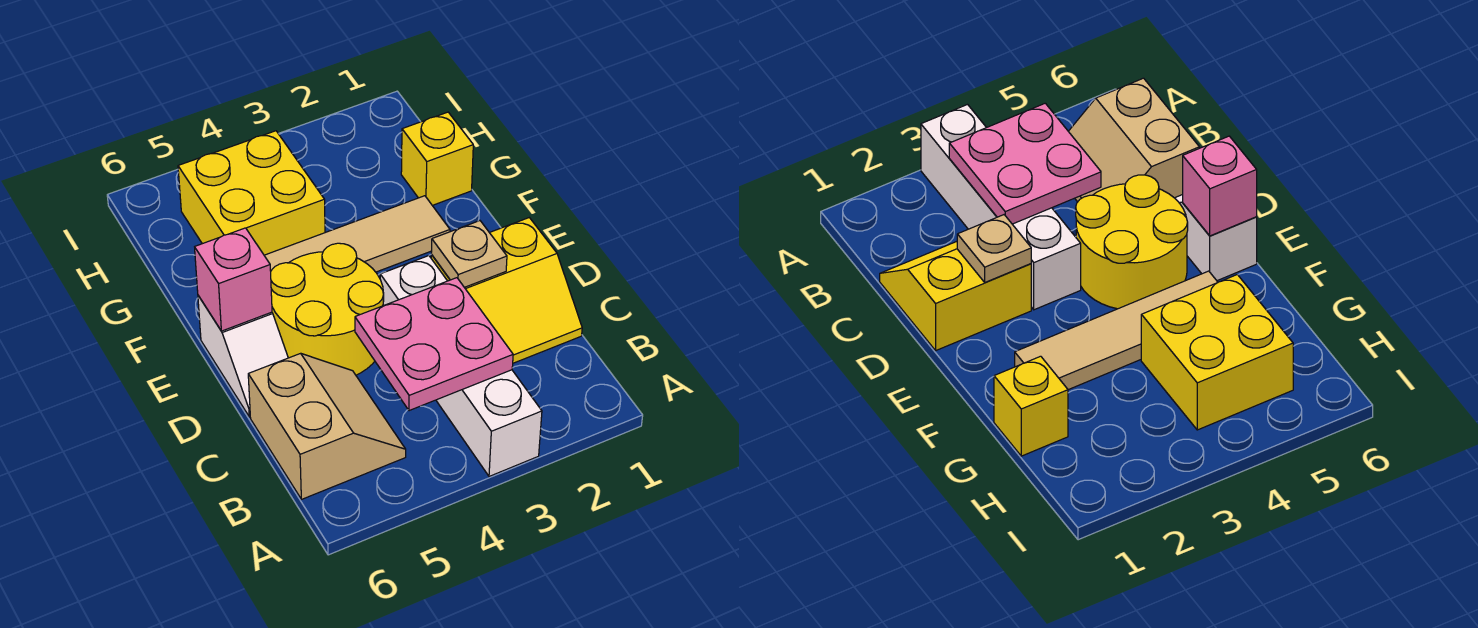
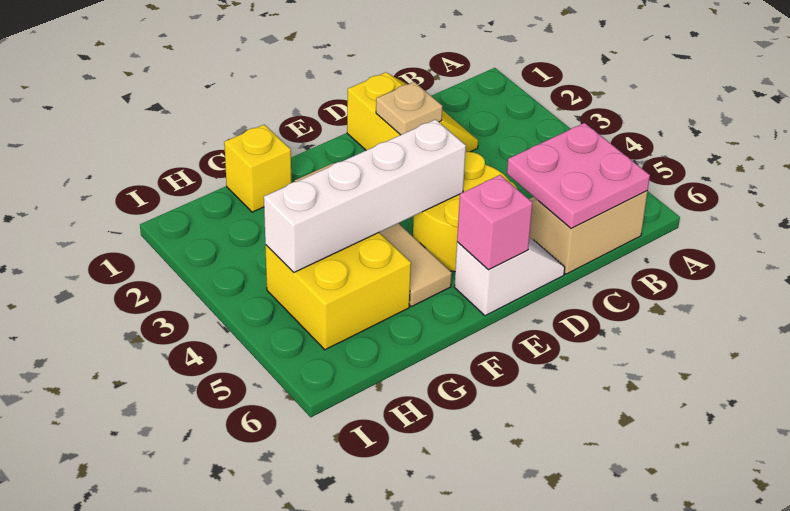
white 1x4 brick [380,256,542,476] -> white 1x4 brick moved to [264,119,466,272]
pink 2x2 plate [355,278,513,411] -> pink 2x2 plate moved to [507,123,650,229]

